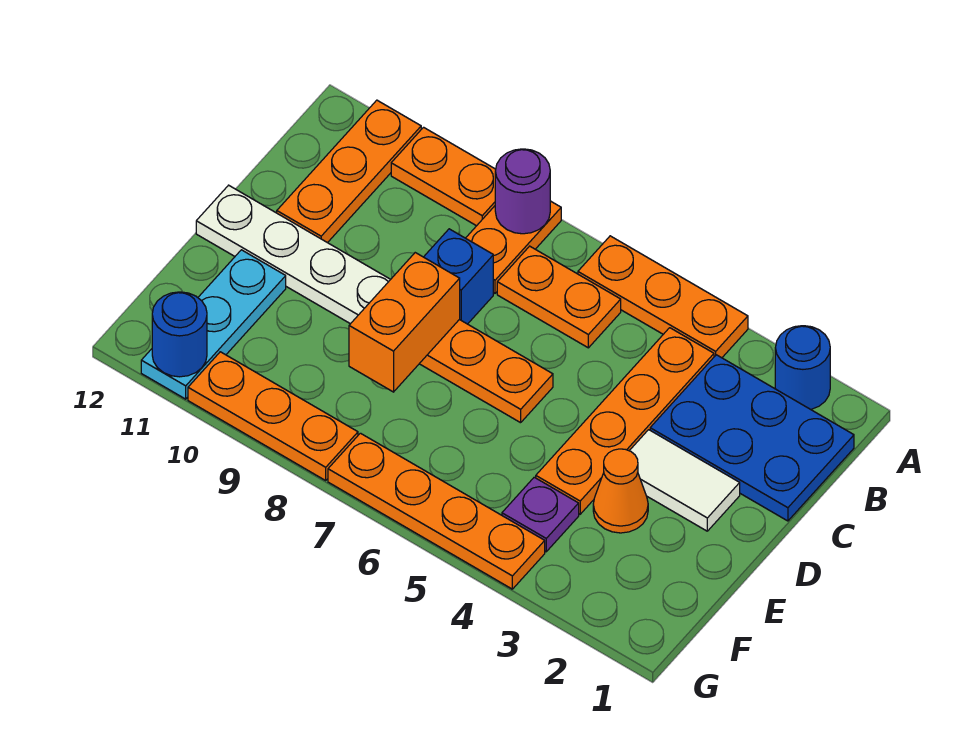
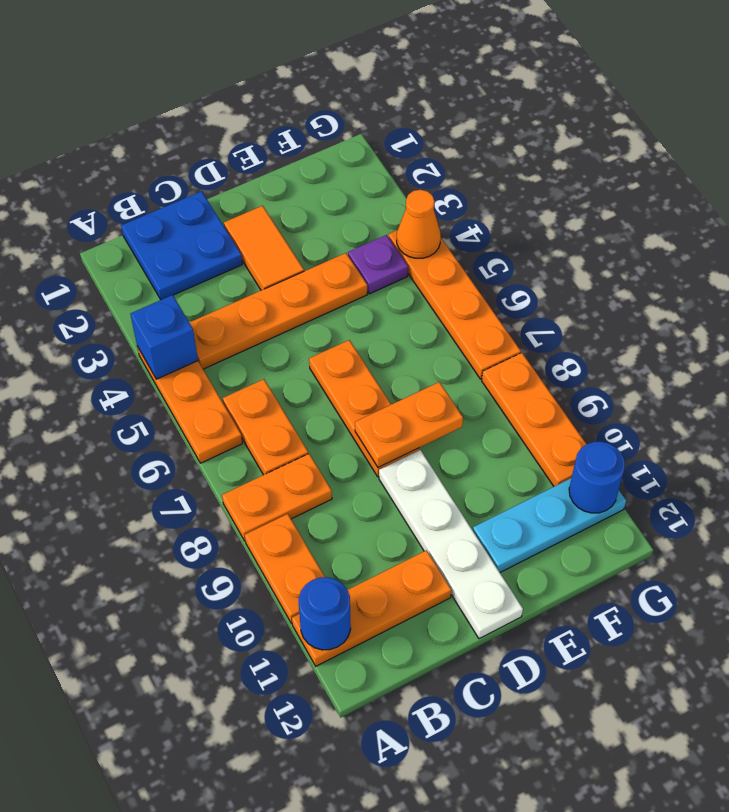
blue 1x1 round brick [775,326,830,409] -> blue 1x1 round brick moved to [299,577,351,650]
purple 1x1 round brick [495,149,550,234] -> none
blue 2x3 plate [650,355,854,521] -> blue 2x2 plate [121,191,242,300]
blue 1x1 brick [424,229,493,324] -> blue 1x1 brick moved to [131,295,198,379]
white 1x2 tile [630,430,740,531] -> orange 1x2 tile [224,206,304,290]
orange 1x2 brick [349,253,460,392] -> orange 1x2 plate [355,382,463,467]
orange 1x1 cone [593,449,648,533] -> orange 1x1 cone moved to [397,190,441,258]

